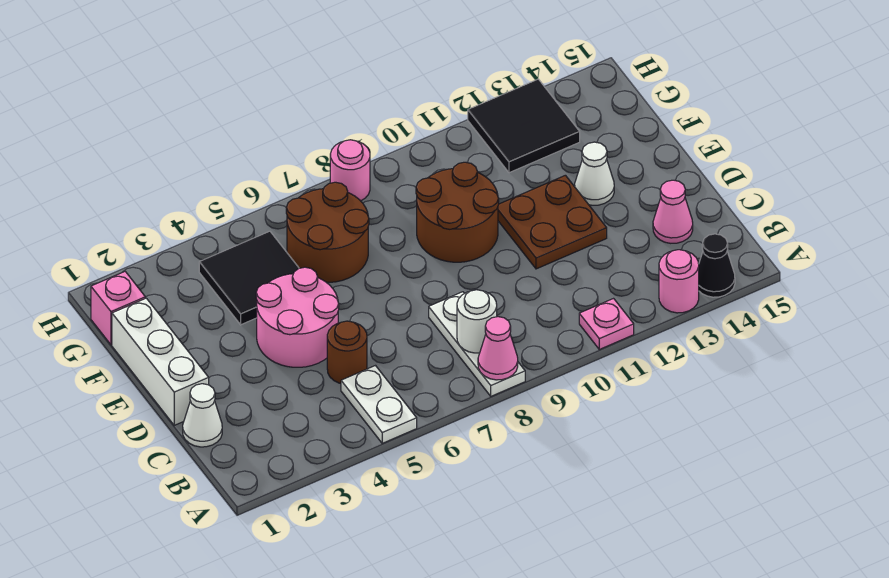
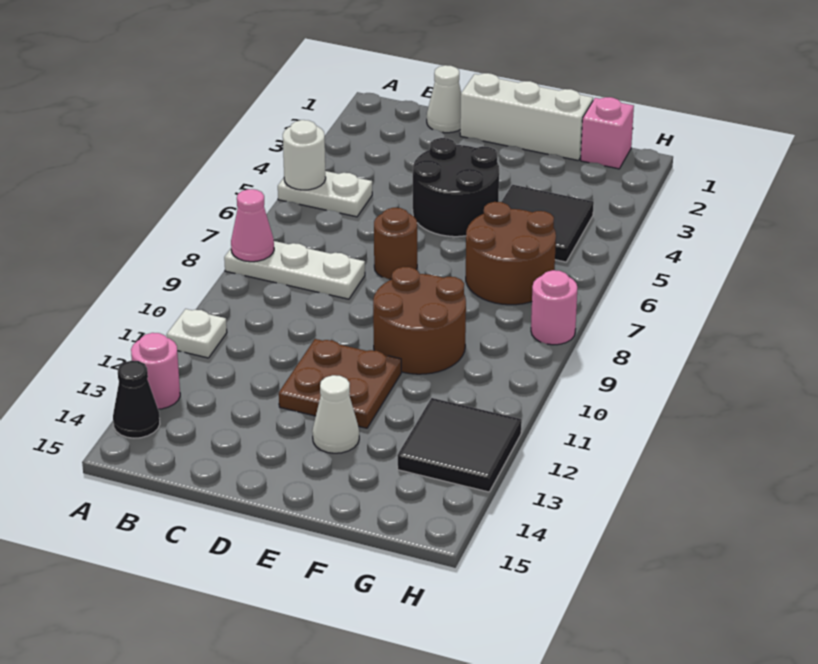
pink 1x1 plate [579,299,634,349] -> white 1x1 plate [167,309,227,358]
white 1x1 round brick [457,290,497,353] -> white 1x1 round brick moved to [283,120,326,190]
brown 1x1 round brick [327,321,367,383] -> brown 1x1 round brick moved to [374,208,417,280]
pink 1x1 cone [653,180,693,243] -> none
pink 2x2 round brick [256,267,339,367] -> black 2x2 round brick [413,138,499,237]

